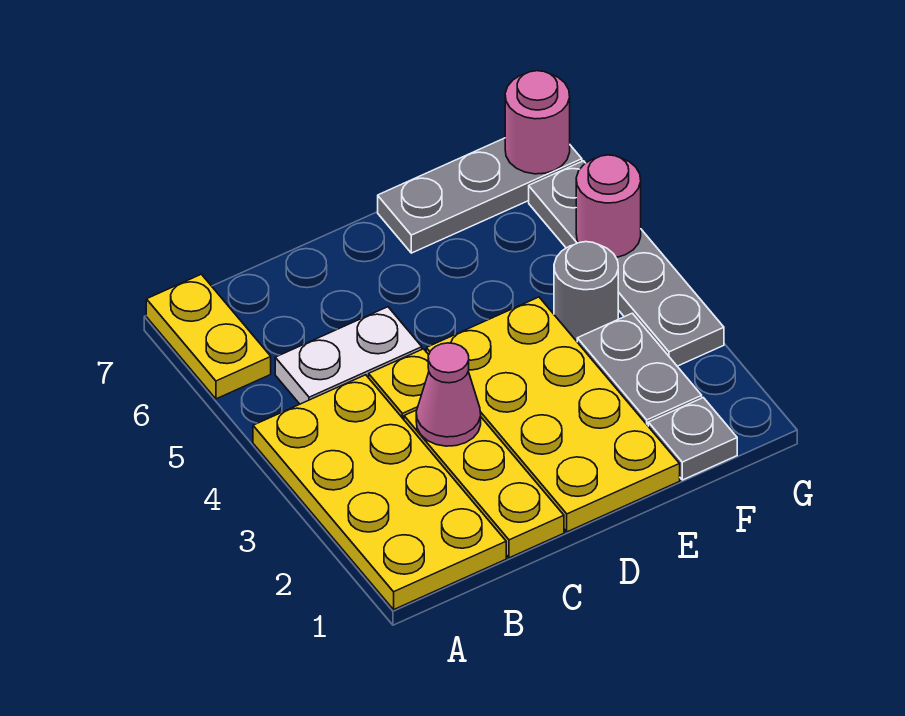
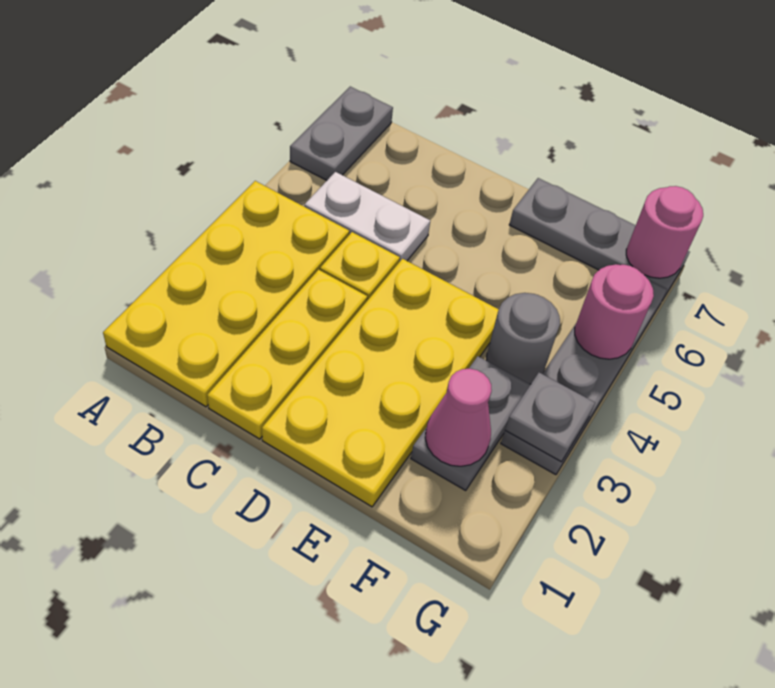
yellow 1x2 plate [146,274,271,399] -> grey 1x2 plate [290,87,393,180]
pink 1x1 cone [416,343,481,446] -> pink 1x1 cone moved to [425,369,492,466]
grey 1x1 plate [648,398,737,480] -> grey 1x1 plate moved to [505,373,595,462]

